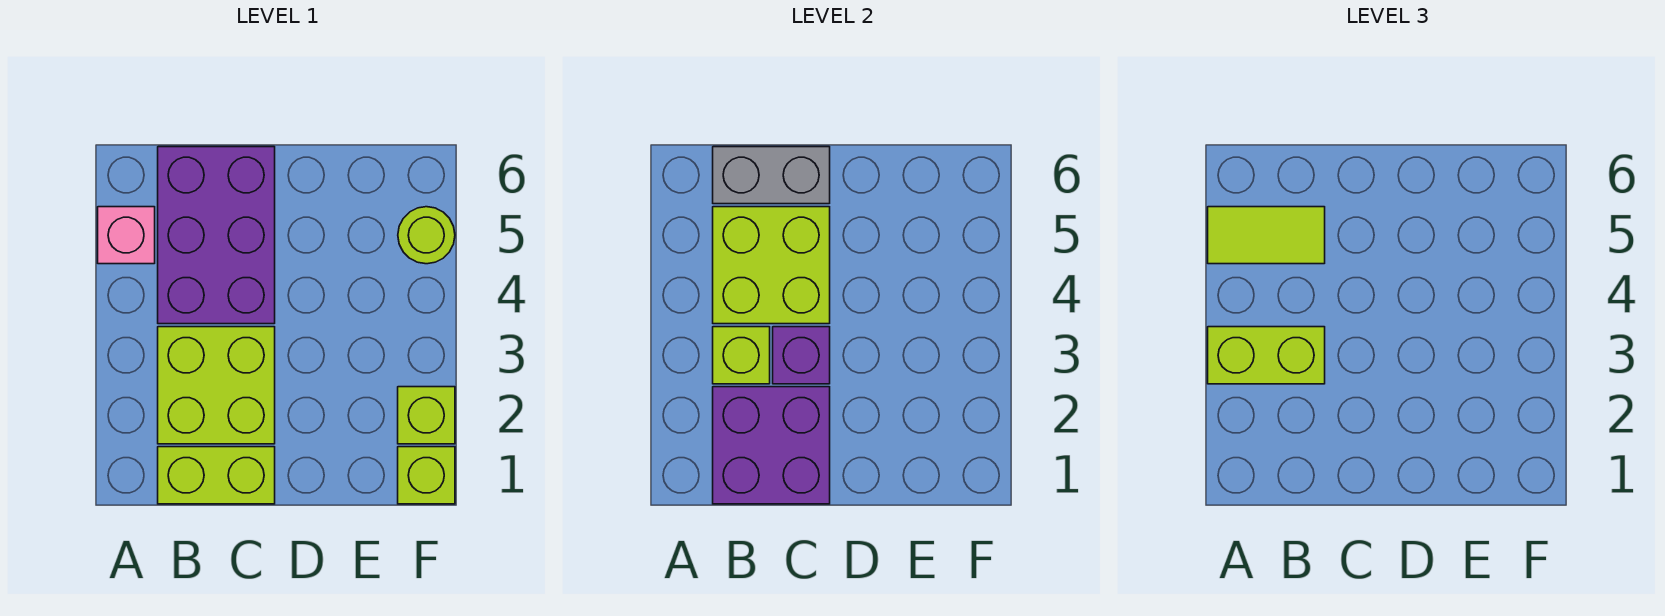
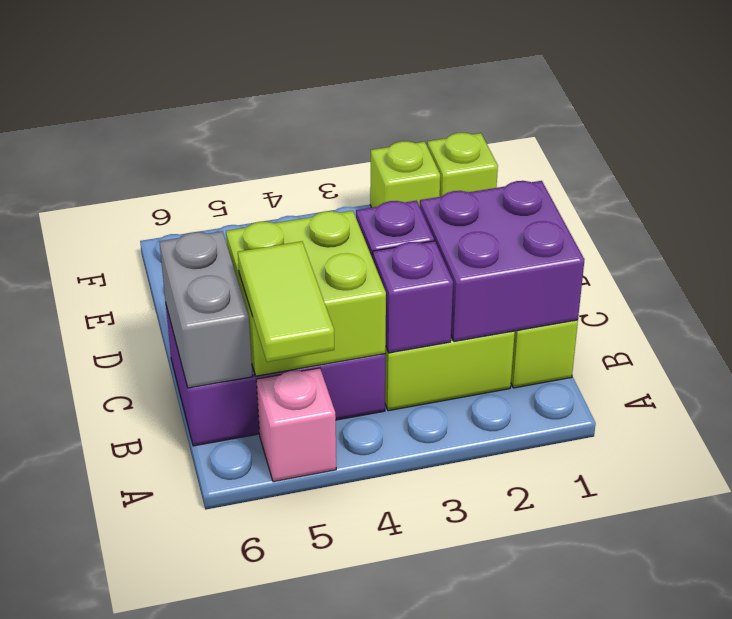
lime 1x2 brick [1208,327,1325,384] -> none
lime 1x1 brick [713,327,770,384] -> purple 1x1 brick [373,241,453,353]
lime 1x1 round brick [398,207,455,264] -> none

